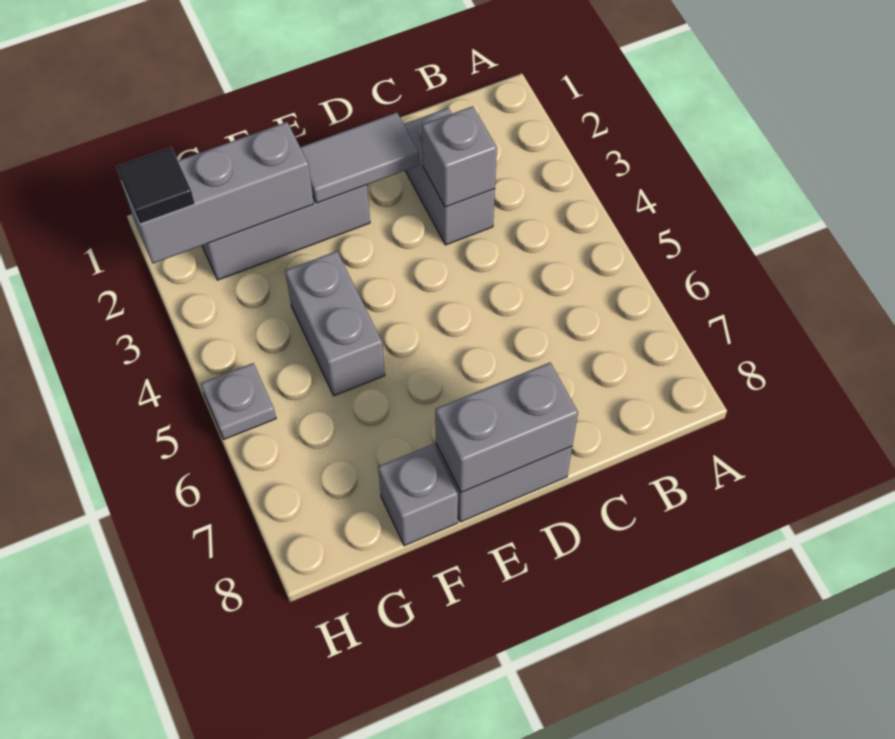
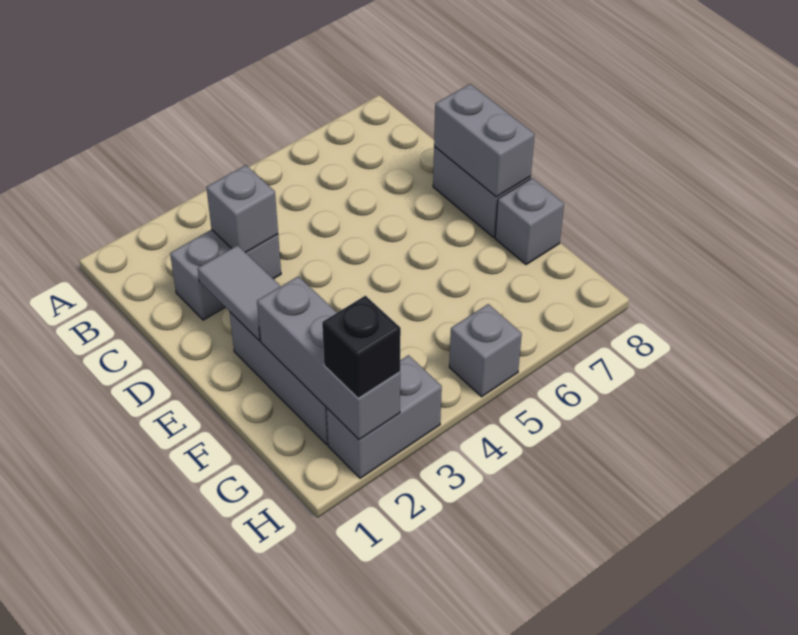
grey 1x2 brick [285,251,385,396] -> grey 1x2 brick moved to [326,355,442,478]
black 1x1 tile [117,147,195,224] -> black 1x1 brick [322,296,401,398]
grey 1x1 plate [201,363,276,439] -> grey 1x1 brick [449,304,522,397]

